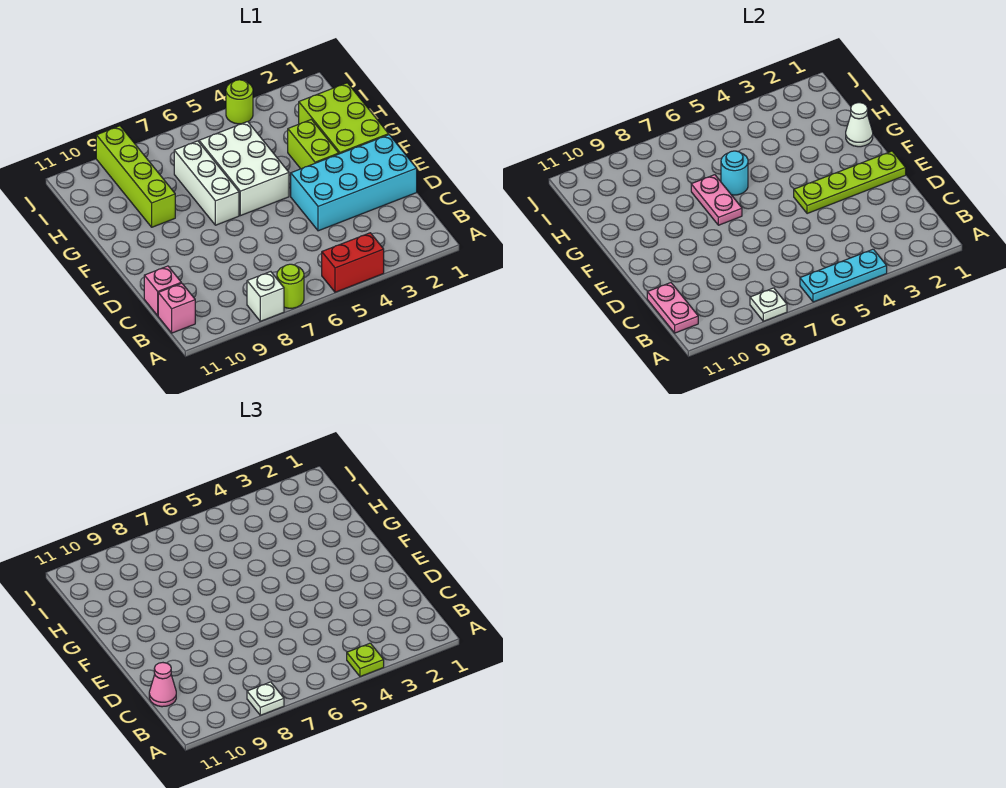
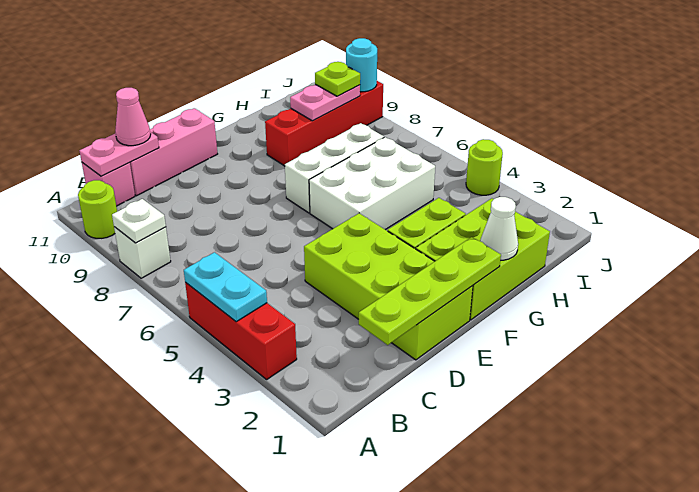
red 1x2 brick [322,233,384,292] -> red 1x3 brick [185,283,297,379]
cyan 1x3 plate [800,249,887,302] -> cyan 1x2 plate [184,252,267,322]
lime 1x1 plate [347,643,384,677] -> lime 1x1 plate moved to [315,62,360,96]
lime 1x1 round brick [277,264,304,308] -> lime 1x1 round brick moved to [78,180,117,238]
white 1x1 plate [247,682,284,715] -> none
pink 1x1 brick [144,266,181,316] -> pink 1x3 brick [130,108,217,196]
cyan 2x4 brick [291,135,417,231] -> lime 2x4 brick [304,213,473,360]
lime 1x4 plate [794,151,906,214] -> lime 1x4 plate turned to [359,237,501,345]
pink 1x2 plate [691,175,742,225] -> pink 1x2 plate moved to [290,84,360,121]
cyan 1x1 round brick [721,151,748,195] -> cyan 1x1 round brick moved to [346,38,377,92]
lime 1x4 brick [96,126,175,227] -> red 1x4 brick [265,81,383,166]

